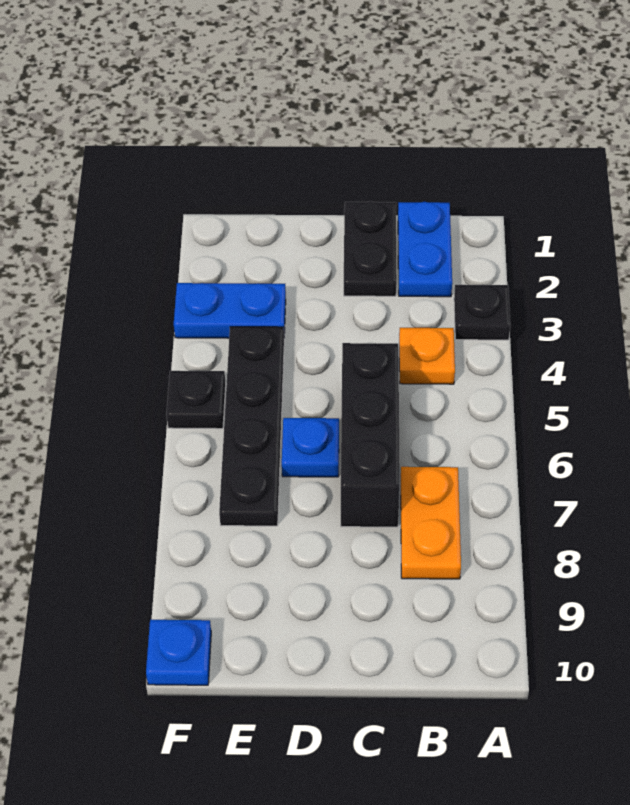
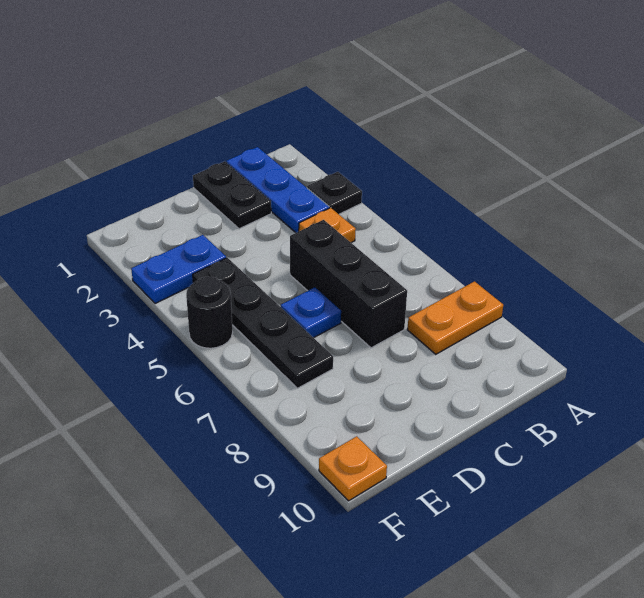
blue 1x2 plate [398,202,452,297] -> blue 1x3 plate [226,147,329,233]
orange 1x2 plate [401,467,461,579] -> orange 1x2 plate turned to [407,281,503,354]
black 1x1 plate [166,371,226,429] -> black 1x1 round brick [186,277,233,348]
blue 1x1 plate [146,620,211,685] -> orange 1x1 plate [319,436,387,501]

